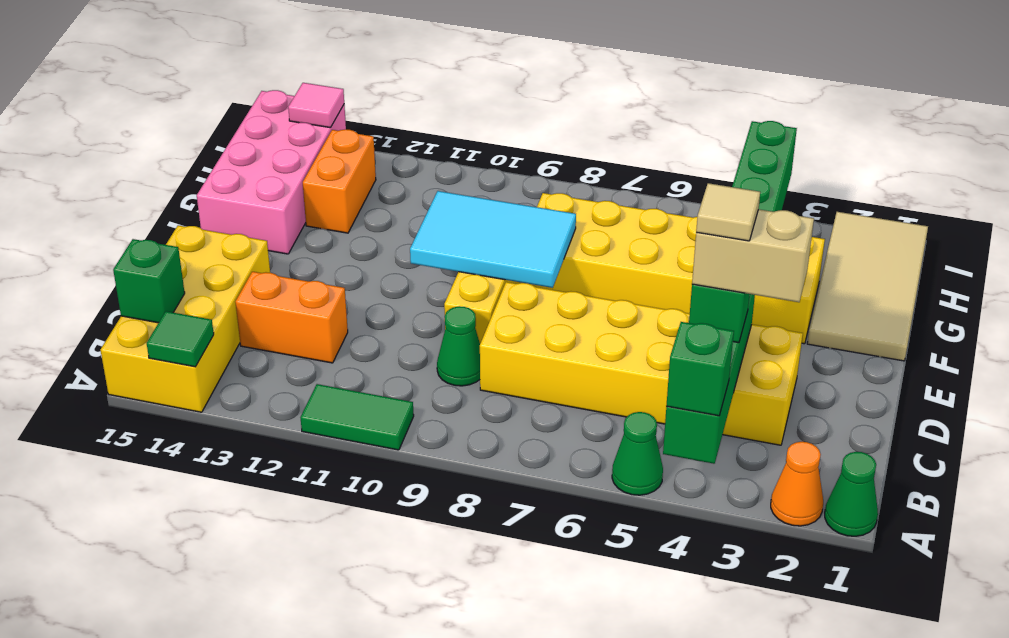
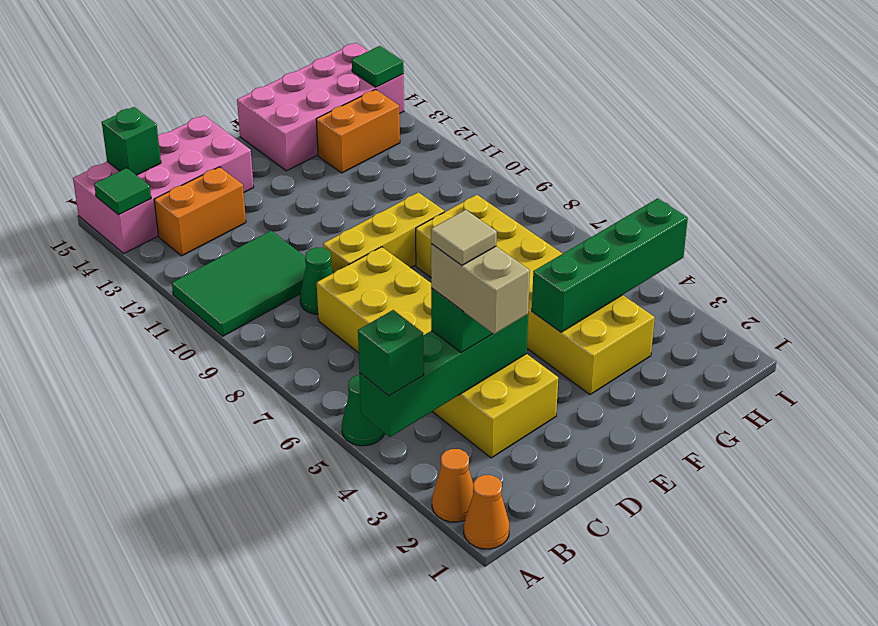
green 1x1 cone [825,452,878,536] -> orange 1x1 cone [464,475,509,549]
green 1x2 tile [300,384,414,450] -> green 2x3 tile [172,231,306,336]
yellow 2x4 brick [101,225,270,412] -> pink 2x4 brick [73,115,254,253]
orange 1x2 brick [235,272,348,363] -> orange 1x2 brick turned to [154,167,246,256]
cyan 2x3 tile [410,191,576,288] -> none
tan 2x4 tile [807,212,928,361] -> none
pink 1x1 tile [288,83,344,128] -> green 1x1 tile [352,46,404,87]

